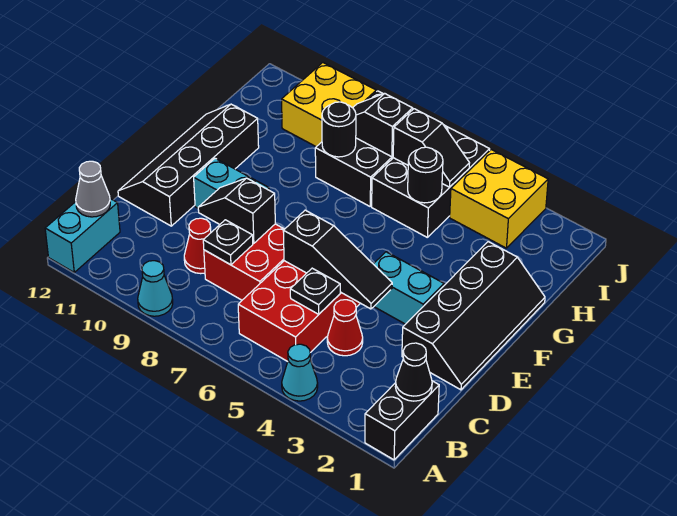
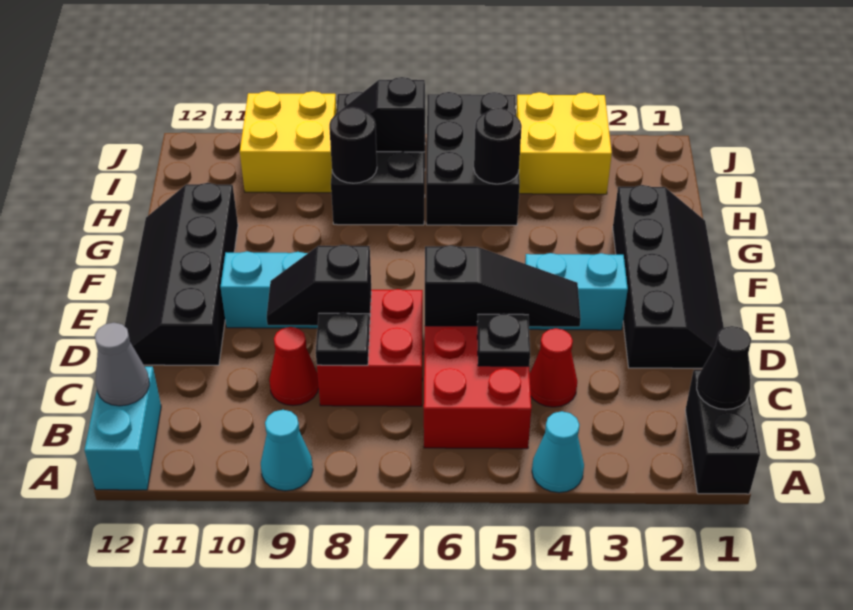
black 1x2 slope [393,109,469,187] -> none

